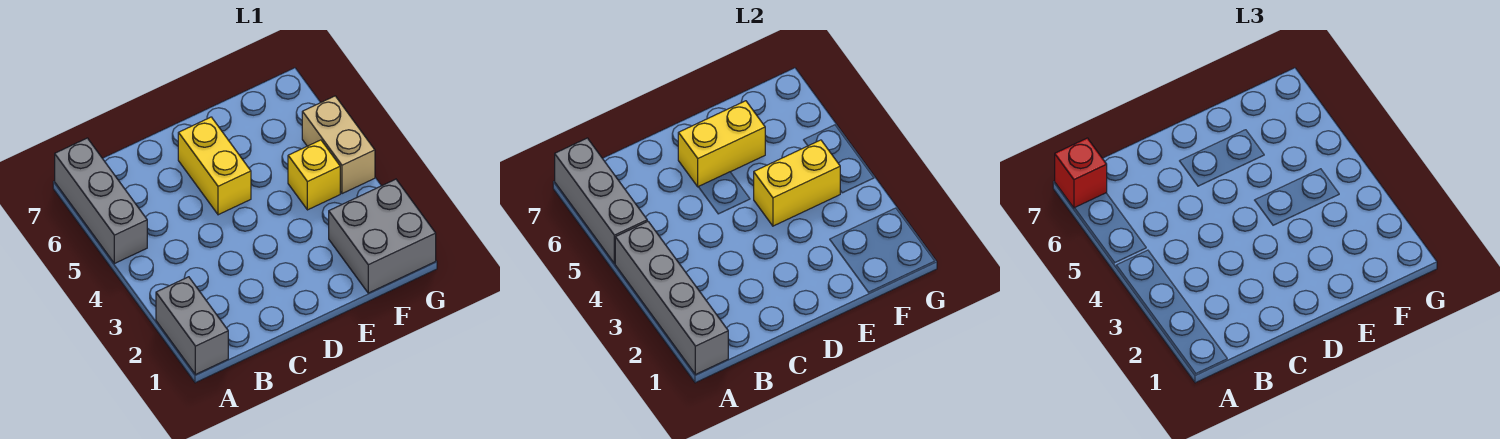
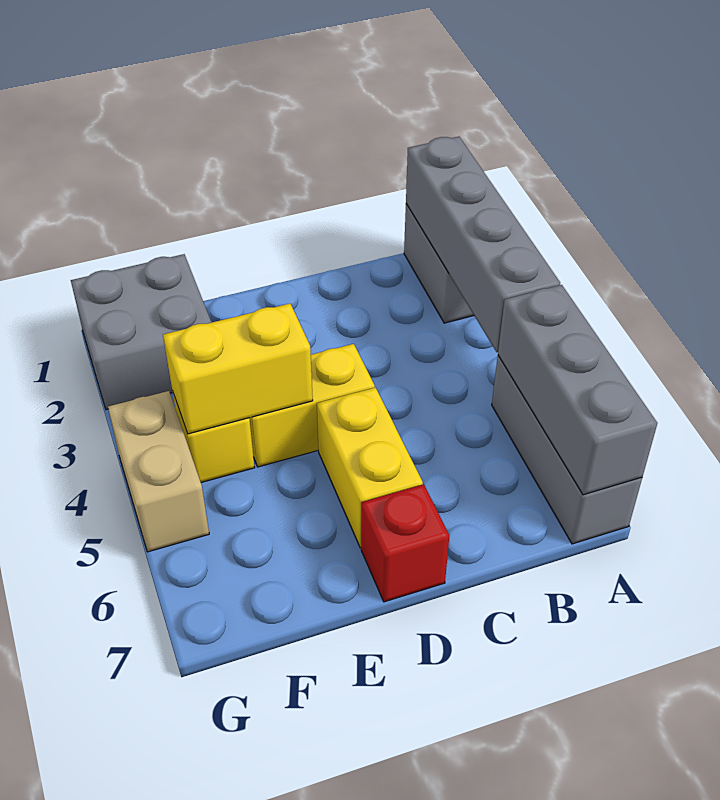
red 1x1 brick [1055,138,1107,208] -> red 1x1 brick moved to [361,484,449,602]
yellow 1x2 brick [678,101,765,187] -> yellow 1x2 brick moved to [249,344,375,467]

